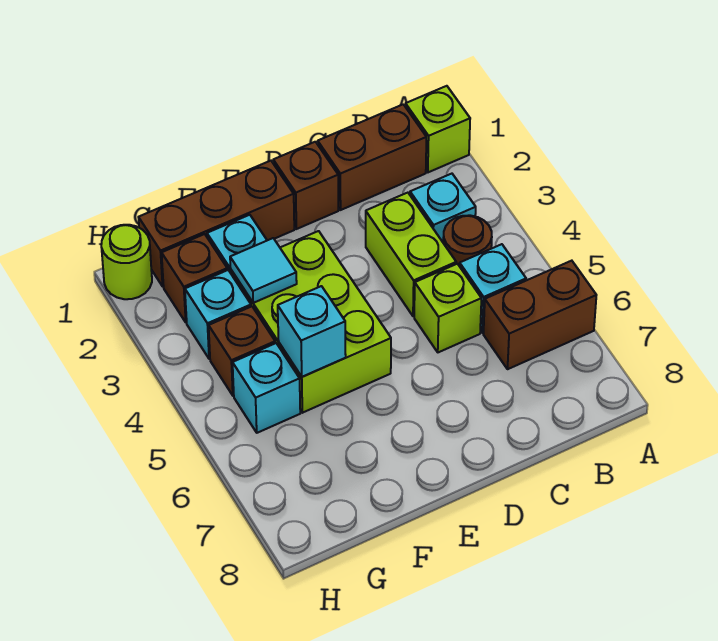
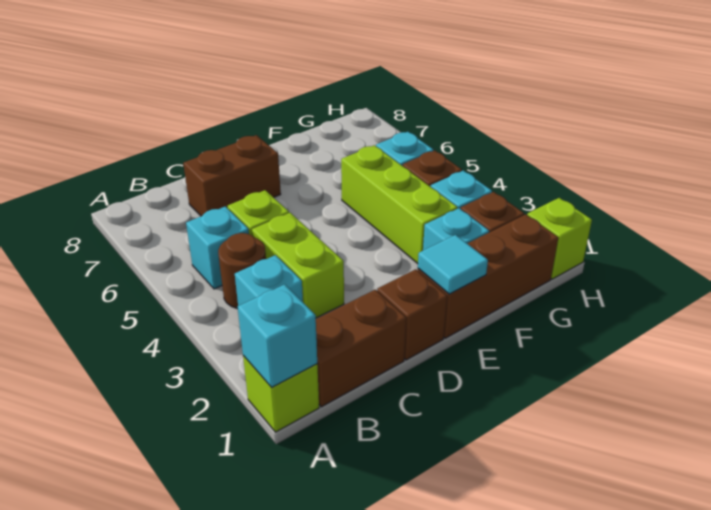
brown 1x2 brick [483,261,596,369] -> brown 1x2 brick moved to [183,135,281,216]
lime 2x3 brick [231,231,391,413] -> lime 1x3 brick [341,145,458,264]
cyan 1x1 tile [230,238,297,303] -> cyan 1x1 tile moved to [418,235,488,294]
cyan 1x1 brick [278,286,346,377] -> cyan 1x1 brick moved to [238,284,317,388]
lime 1x1 round brick [101,225,152,299] -> lime 1x1 brick [527,198,592,279]

